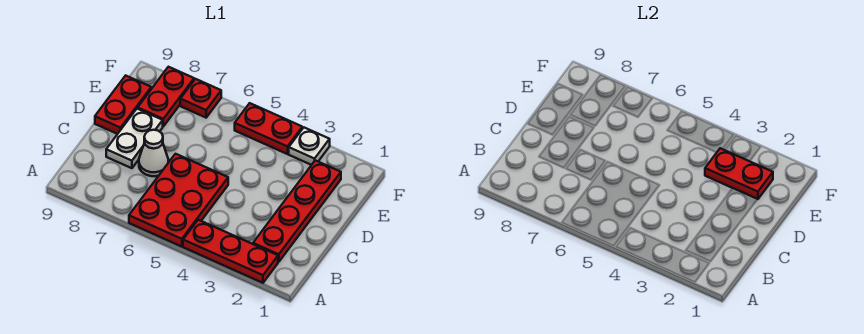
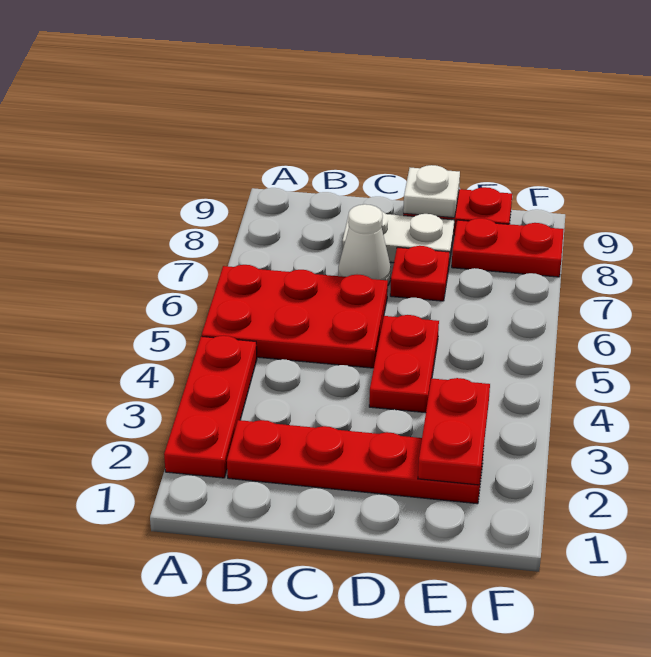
white 1x1 plate [289,128,330,165] -> white 1x1 plate moved to [403,165,460,218]
red 1x2 plate [235,103,302,154] -> red 1x2 plate moved to [369,315,439,413]
red 1x1 plate [180,79,221,118] -> red 1x1 plate moved to [390,246,450,301]

